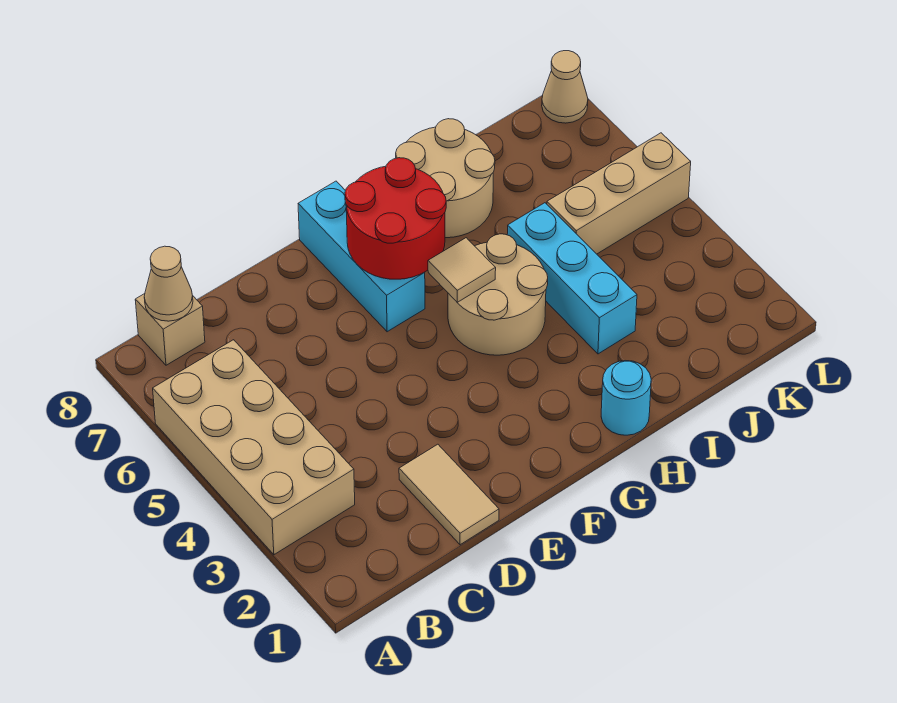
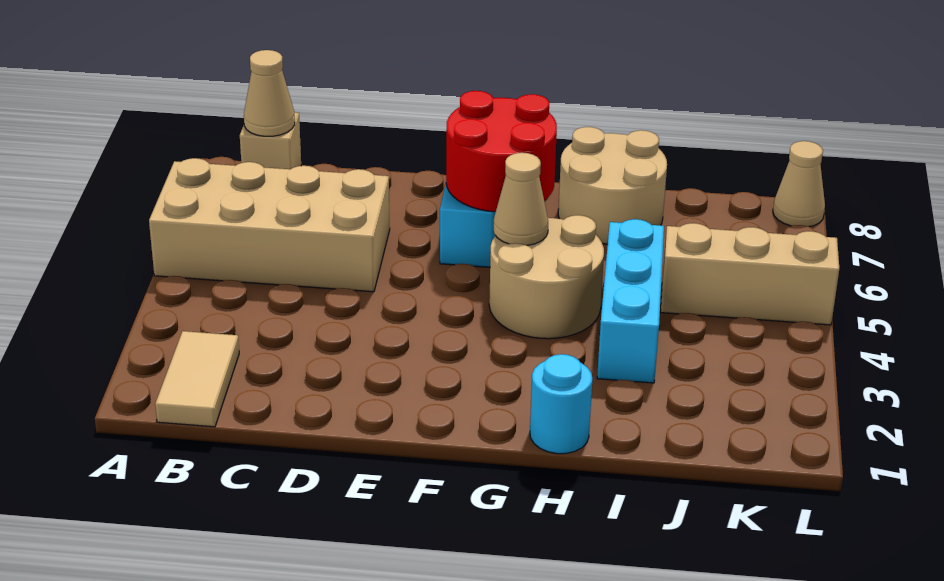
tan 2x4 brick [153,340,355,555] -> tan 2x4 brick turned to [149,158,390,292]
tan 1x2 tile [399,444,499,545] -> tan 1x2 tile moved to [155,331,239,427]
tan 1x1 tile [428,238,496,302] -> tan 1x1 cone [494,153,548,246]

